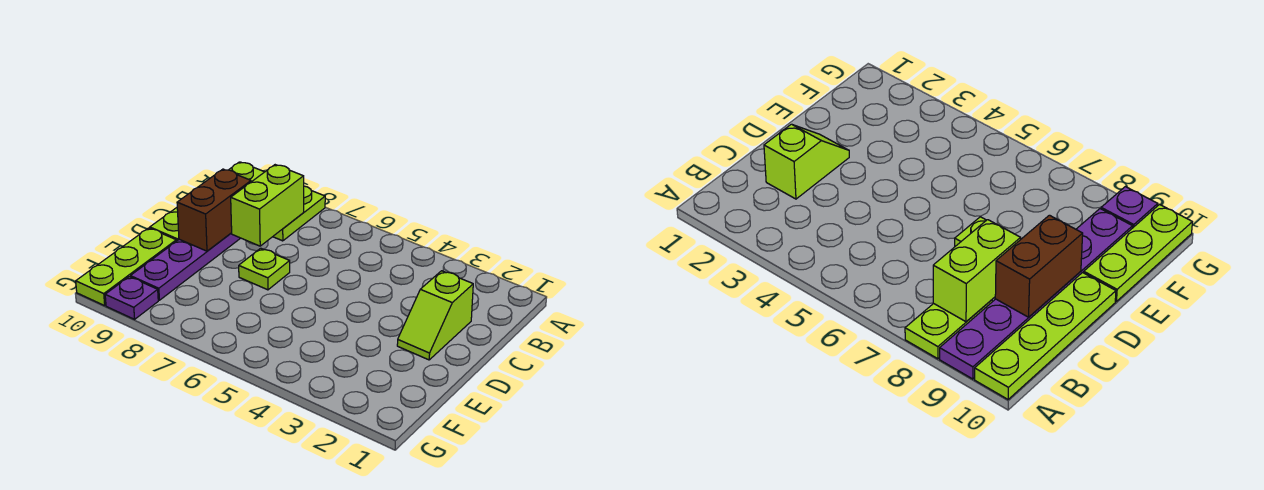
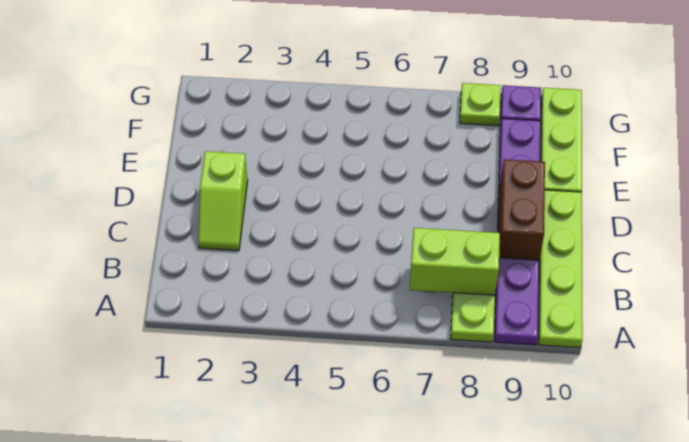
lime 1x2 brick [231,165,304,246] -> lime 1x2 brick turned to [410,228,500,295]
lime 1x2 slope [397,271,473,360] -> lime 1x2 slope turned to [198,151,248,251]
lime 1x1 plate [239,248,290,290] -> lime 1x1 plate moved to [460,83,501,126]

